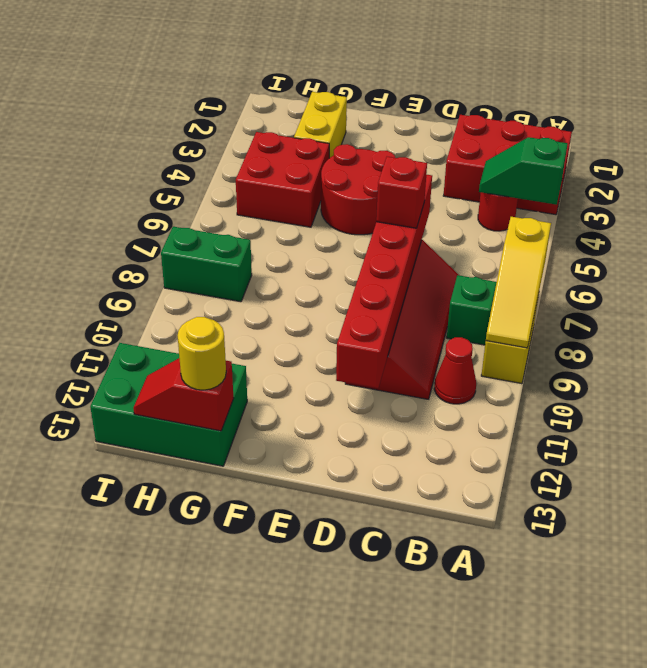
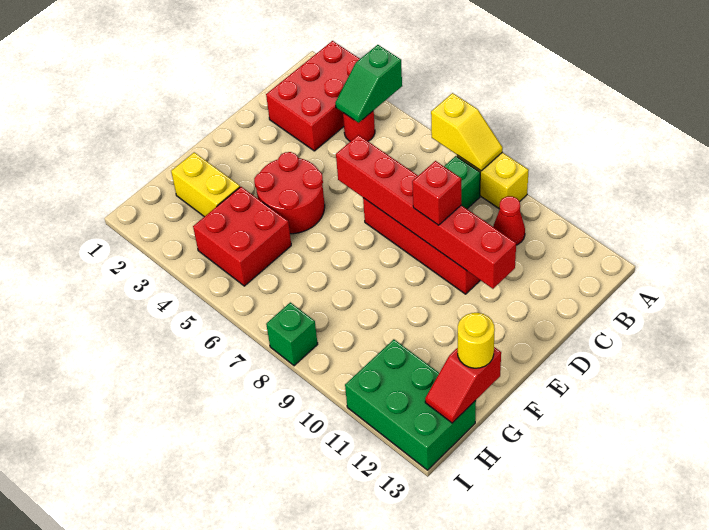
yellow 1x3 slope [486,217,551,348] -> yellow 1x2 slope [431,93,503,171]
red 1x1 brick [376,157,427,228] -> red 1x1 brick moved to [412,161,461,225]
green 2x3 brick [90,343,247,466] -> green 2x3 brick turned to [345,339,476,470]
green 1x2 brick [161,227,252,302] -> green 1x1 brick [266,302,318,366]

